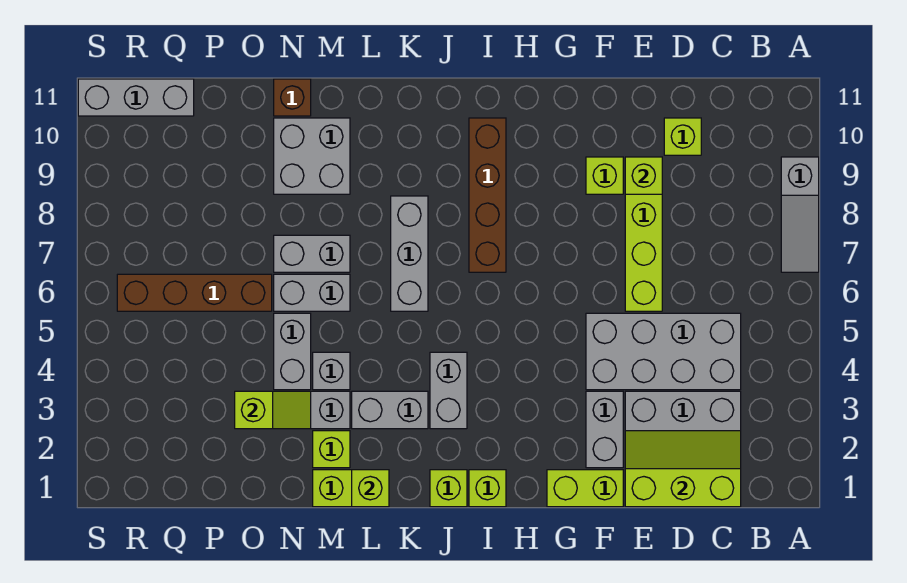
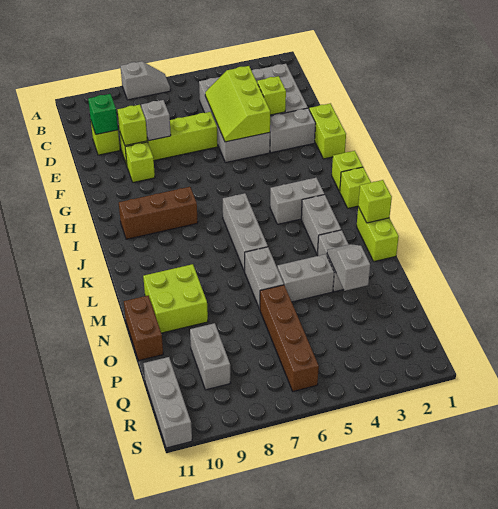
grey 1x3 slope [781,157,819,272] -> grey 1x2 slope [121,61,170,100]
lime 2x3 slope [625,431,741,507] -> lime 2x3 slope moved to [205,66,270,142]
none -> green 1x1 brick [88,94,118,134]
brown 1x4 brick [469,118,506,272] -> brown 1x3 brick [119,187,198,239]
grey 1x3 brick [391,196,428,311] -> grey 1x3 brick turned to [223,193,268,271]
lime 1x1 brick [313,431,350,468] -> lime 1x1 brick moved to [257,76,286,115]
grey 1x1 brick [313,352,350,390] -> grey 1x1 brick moved to [141,100,171,141]
grey 1x2 brick [274,235,350,272] -> grey 1x2 brick moved to [190,323,230,390]
grey 2x2 brick [274,118,350,194] -> lime 2x2 brick [143,264,208,333]
lime 1x2 slope [235,391,311,429] -> grey 1x2 slope [327,244,370,291]
brown 1x1 brick [274,79,311,116] -> brown 1x2 brick [124,296,163,360]

